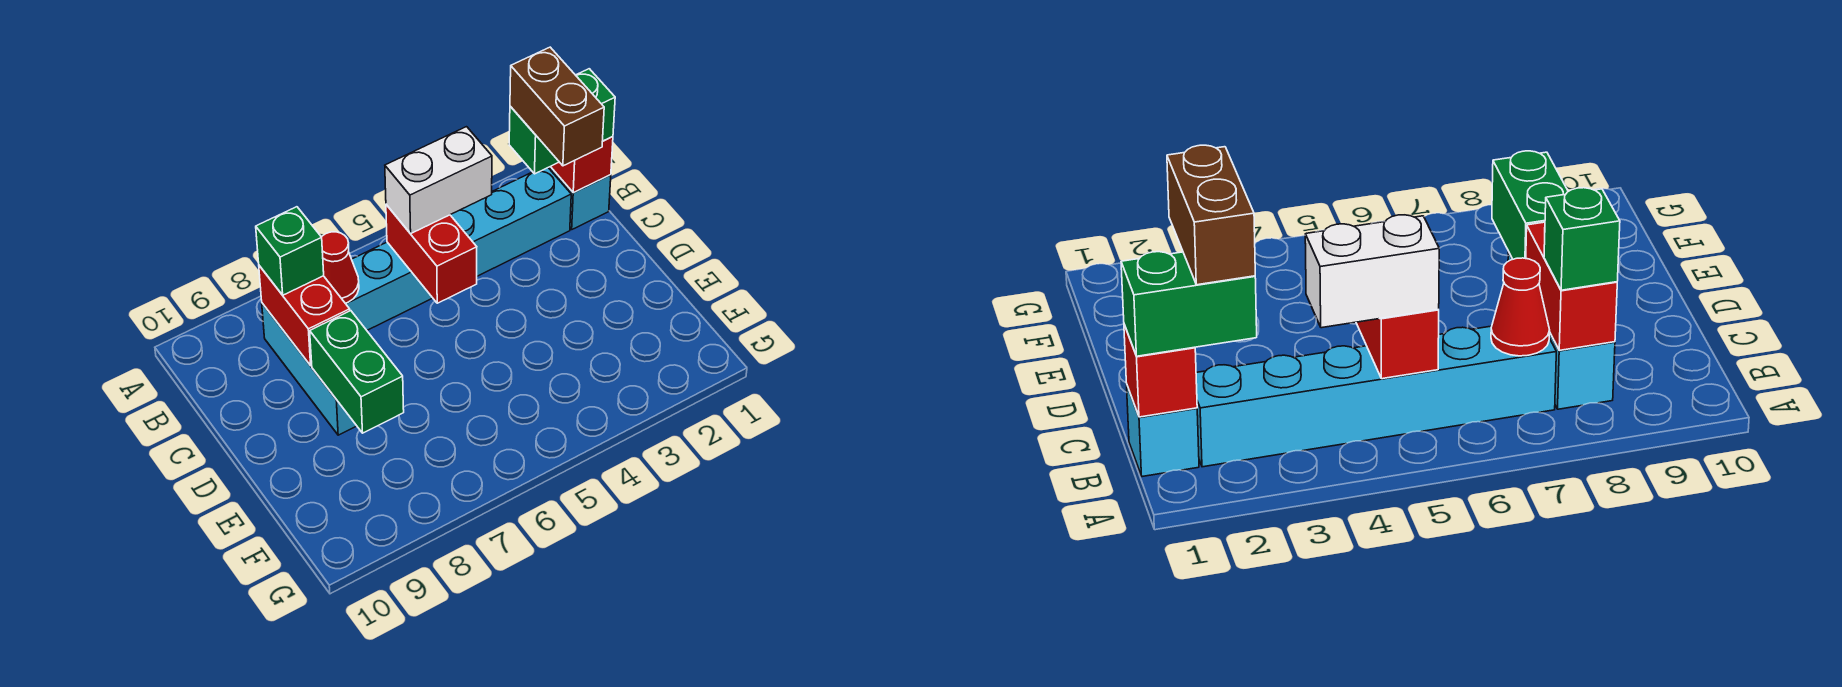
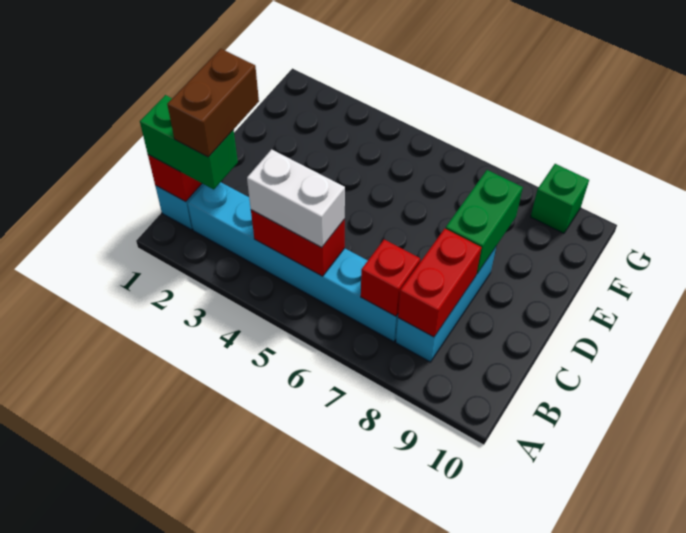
red 1x2 brick [386,205,477,303] -> red 1x2 brick turned to [251,210,345,276]
red 1x1 cone [322,232,359,303] -> red 1x1 brick [361,240,420,316]
green 1x1 brick [256,207,324,295] -> green 1x1 brick moved to [531,164,589,233]

